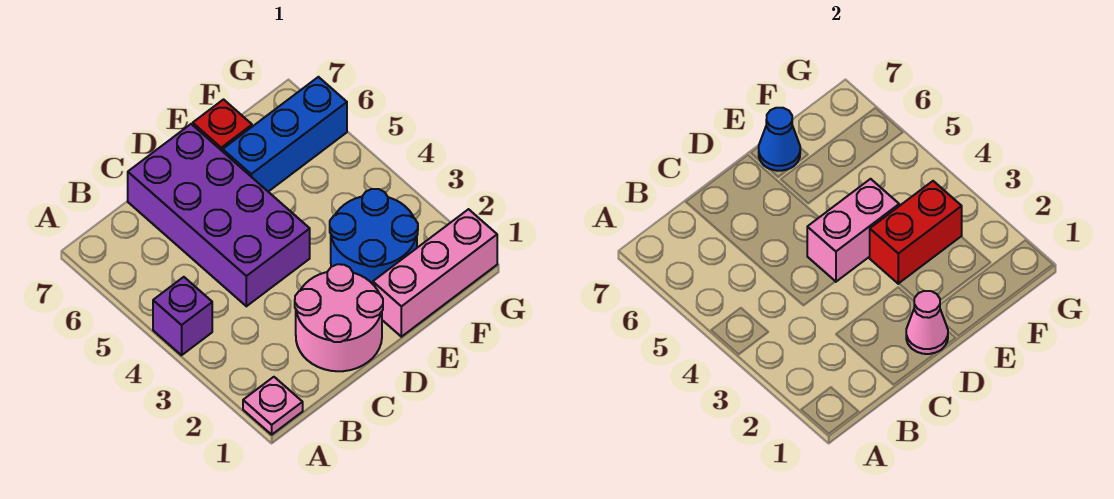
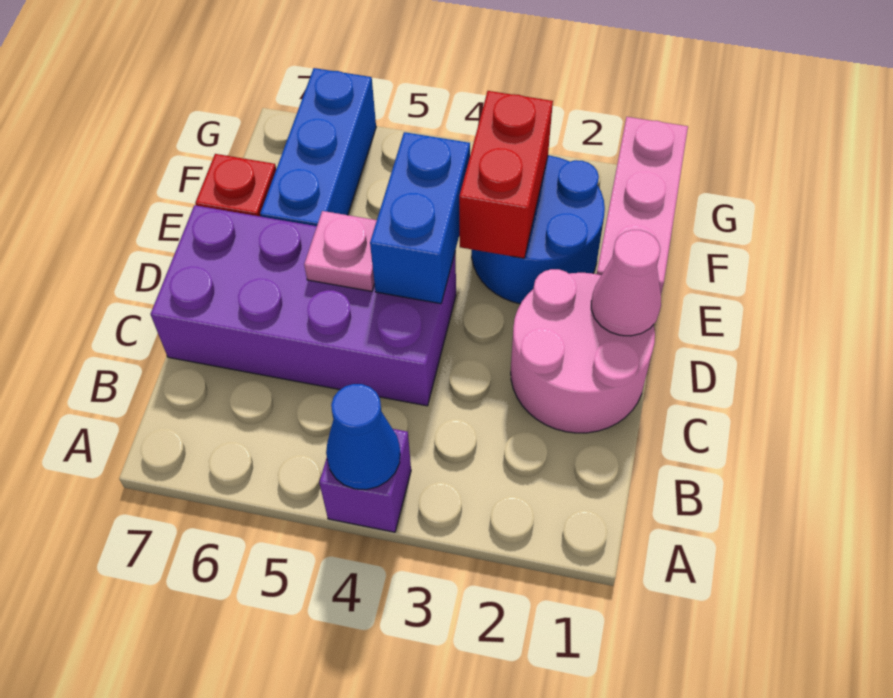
pink 1x1 plate [243,377,303,435] -> pink 1x1 plate moved to [304,211,377,291]
pink 1x2 brick [807,179,899,282] -> blue 1x2 brick [370,132,470,304]
blue 1x1 cone [759,108,800,171] -> blue 1x1 cone moved to [326,384,400,490]

